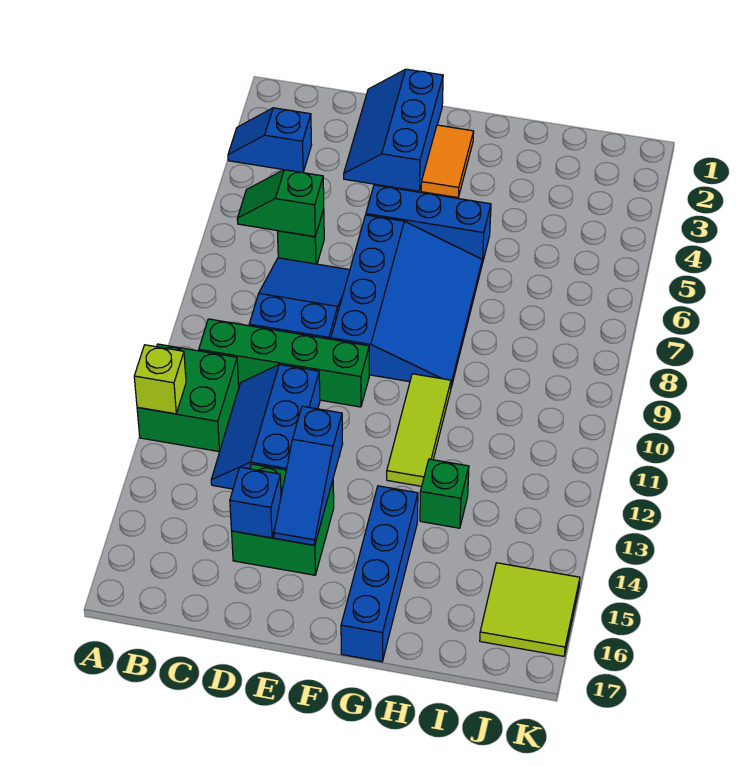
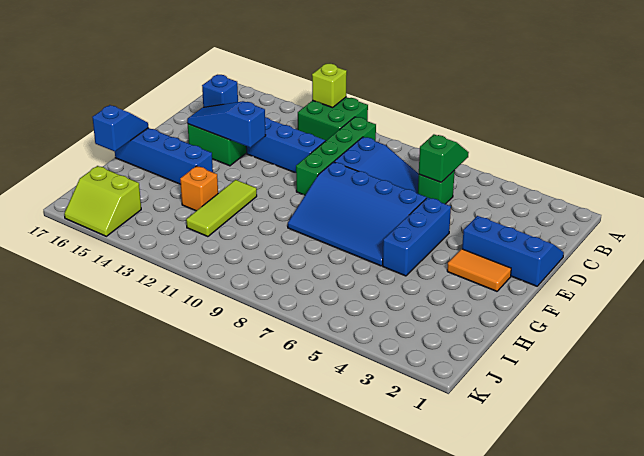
blue 1x2 slope [228,108,312,172] -> blue 1x2 slope moved to [92,105,148,152]
lime 1x3 tile [387,374,451,486] -> lime 1x3 tile turned to [186,180,257,237]
green 1x1 brick [420,459,469,528] -> orange 1x1 brick [180,166,218,211]
lime 2x2 tile [480,563,580,656] -> lime 2x2 slope [64,166,141,236]

